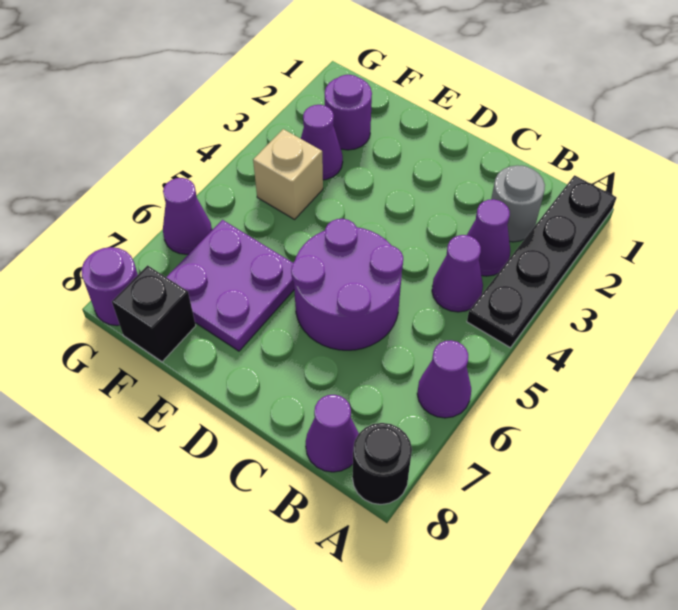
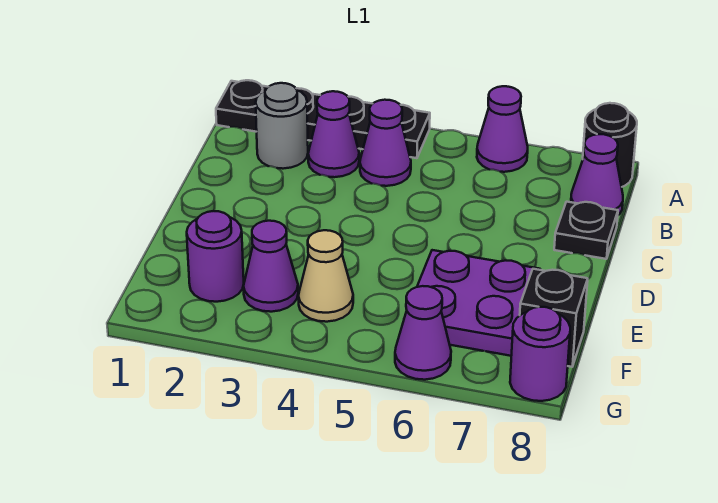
purple 2x2 round brick [291,219,403,350] -> none
none -> black 1x1 plate [554,202,618,259]
tan 1x1 brick [253,129,323,219] -> tan 1x1 cone [298,230,353,322]

